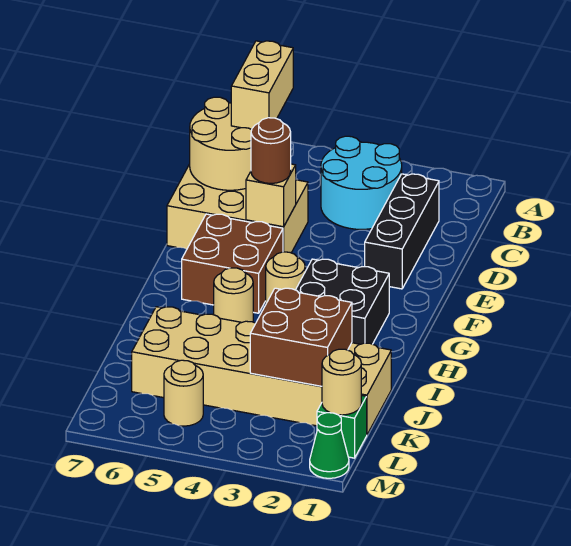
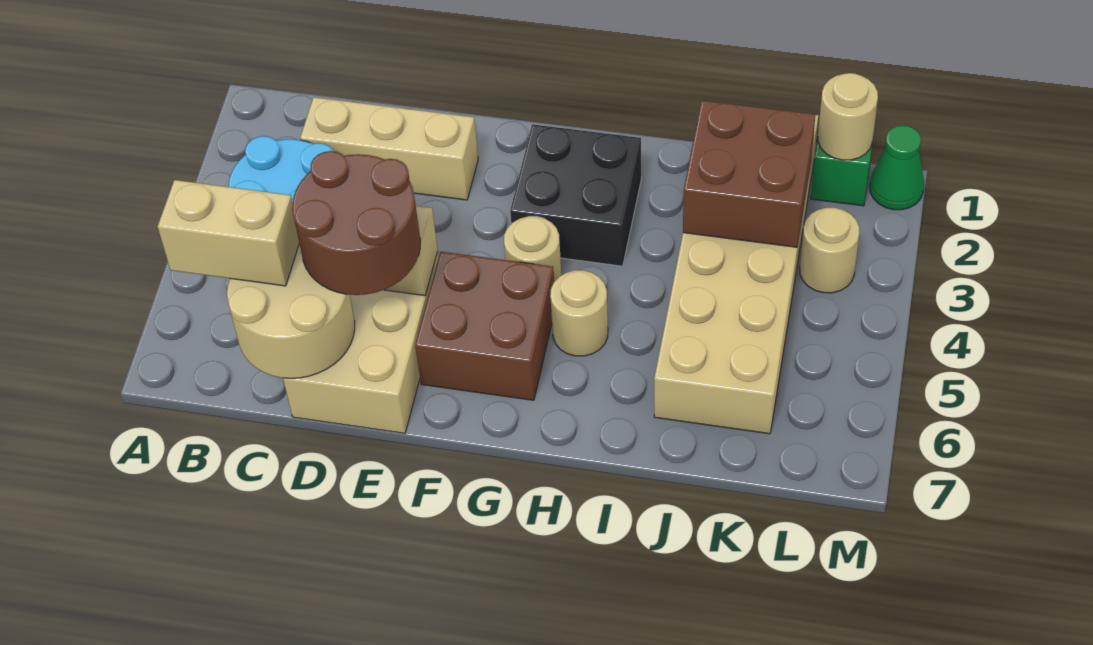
black 1x3 brick [365,174,439,289] -> tan 1x3 brick [300,97,478,200]
brown 1x1 round brick [251,118,291,183] -> brown 2x2 round brick [292,151,420,295]
tan 1x1 round brick [164,360,203,426] -> tan 1x1 round brick moved to [800,208,859,293]

